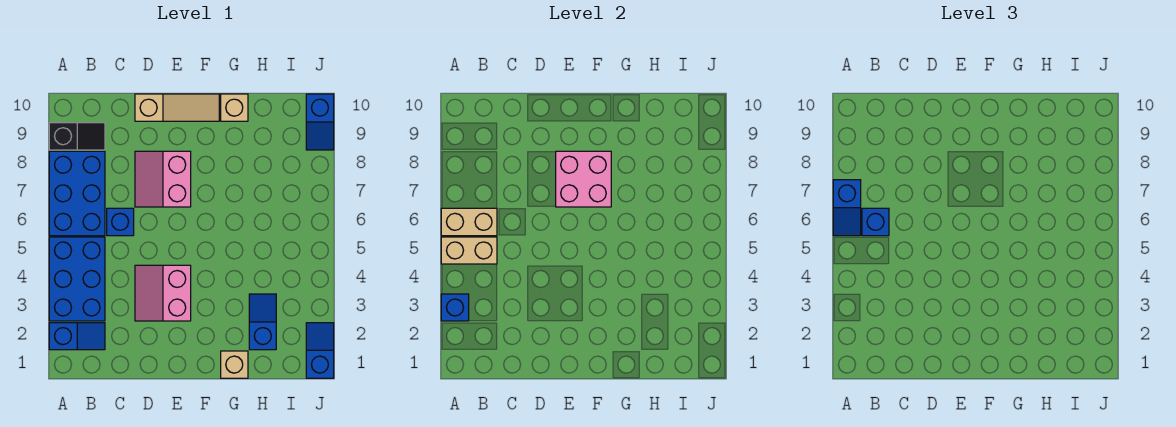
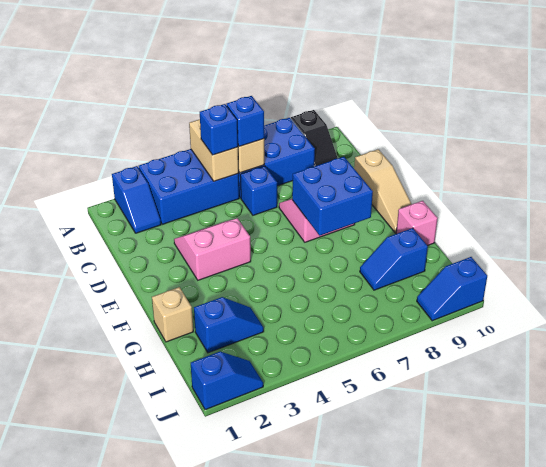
blue 1x1 brick [441,294,469,321] -> blue 1x1 brick moved to [200,104,238,155]
blue 1x2 slope [833,180,861,236] -> blue 1x2 slope moved to [360,228,428,290]
pink 2x2 brick [556,151,611,207] -> blue 2x2 brick [292,157,373,236]
tan 1x1 brick [221,94,248,121] -> pink 1x1 brick [396,201,438,246]

